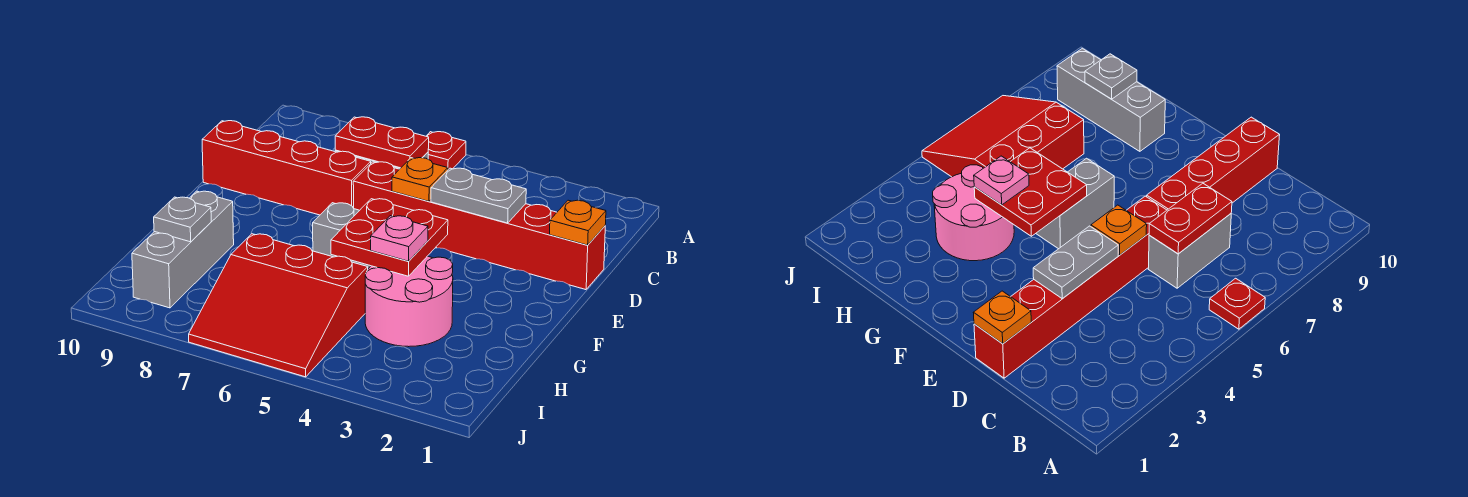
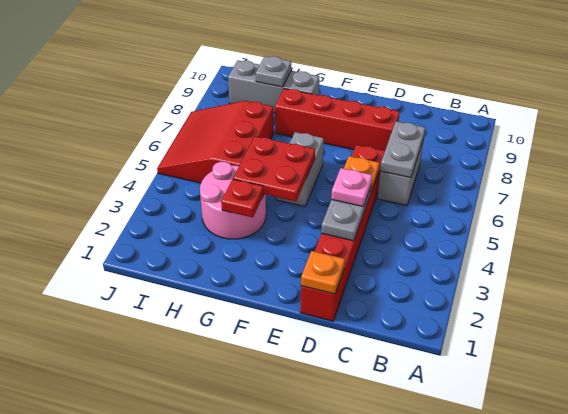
red 1x1 plate [426,132,466,169] -> red 1x1 plate moved to [221,179,263,217]
red 1x2 plate [335,117,429,168] -> grey 1x2 plate [380,122,425,178]
red 1x4 brick [202,121,371,215] -> red 1x4 brick turned to [275,89,400,151]
pink 1x1 plate [371,216,428,261] -> pink 1x1 plate moved to [331,168,372,207]

